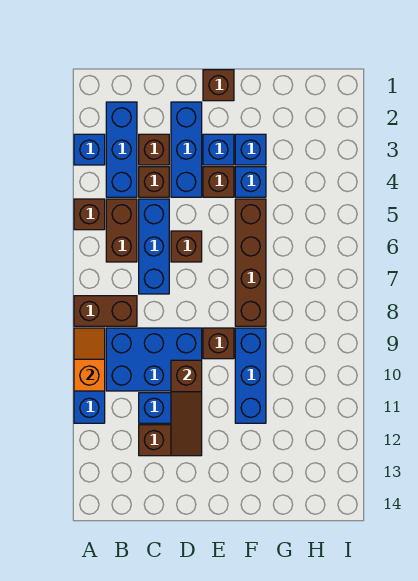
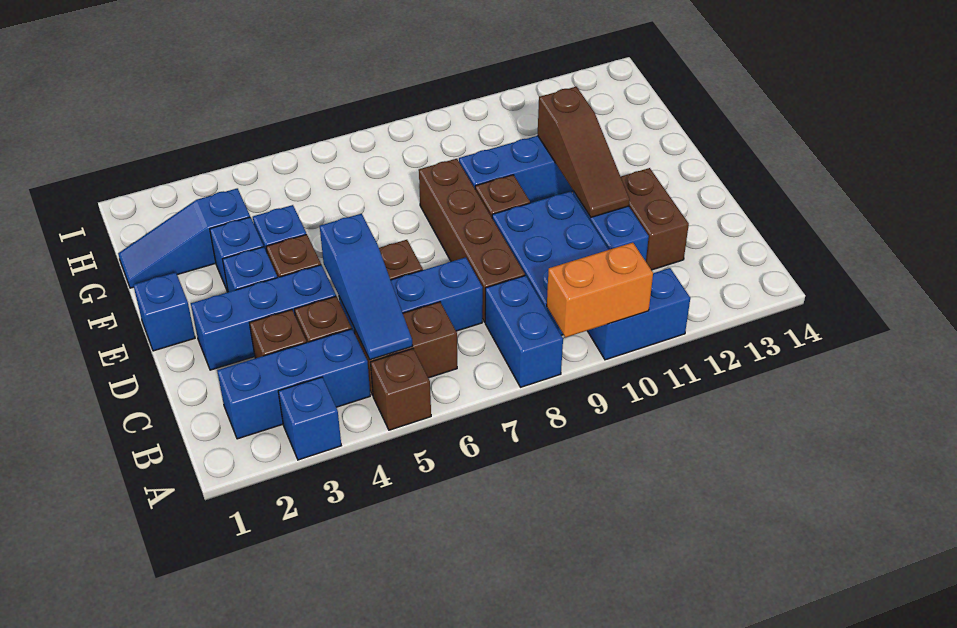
brown 1x2 brick [74,296,137,326] -> blue 1x2 brick [485,276,563,387]
orange 1x2 slope [74,328,105,391] -> orange 1x2 brick [547,243,653,337]
none -> blue 1x3 slope [320,214,412,360]
brown 1x3 slope [171,360,202,456] -> brown 1x3 slope turned to [538,87,630,217]
brown 1x1 brick [203,70,234,101] -> blue 1x1 brick [133,272,195,351]
brown 1x4 brick [235,199,266,326] -> brown 1x4 brick turned to [419,159,525,322]
none -> blue 1x3 slope [118,188,250,288]

